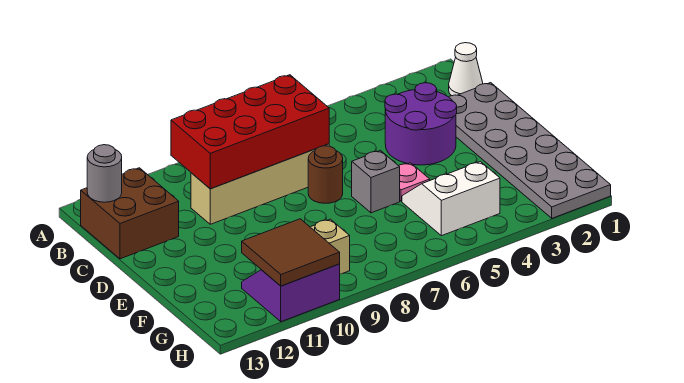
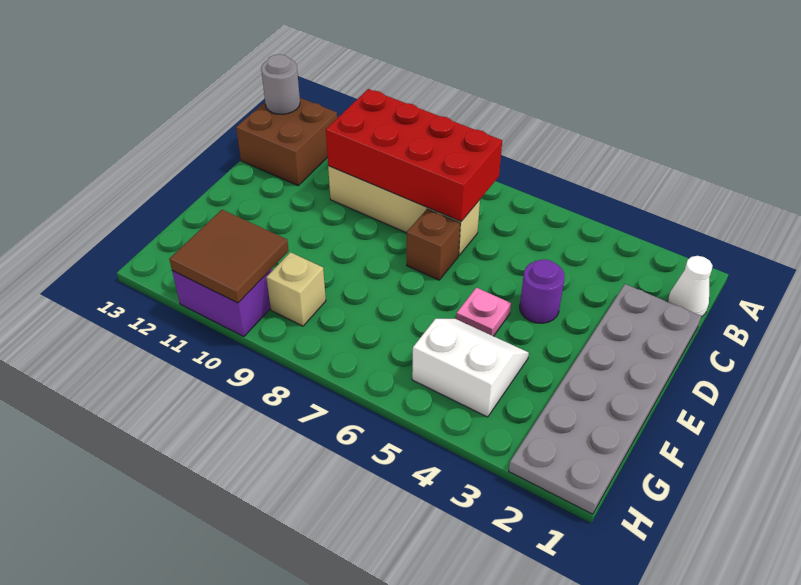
purple 2x2 round brick [385,83,457,165] -> purple 1x1 round brick [520,259,565,323]
brown 1x1 round brick [308,146,343,203] -> brown 1x1 brick [407,209,460,280]
grey 1x1 brick [352,150,400,213] -> none

